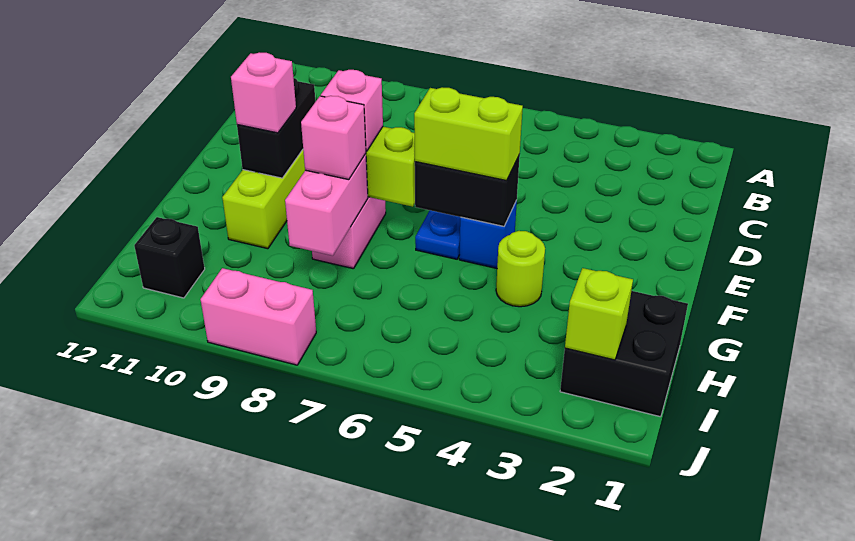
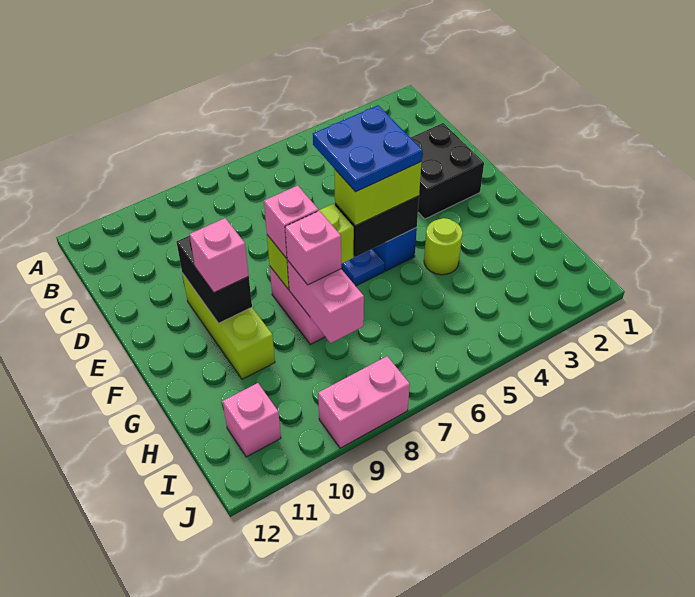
none -> blue 2x2 plate [313,105,422,192]
black 2x2 brick [560,291,688,417] -> black 2x2 brick moved to [411,123,484,219]
lime 1x1 brick [565,268,633,360] -> none
black 1x1 brick [134,217,205,298] -> pink 1x1 brick [223,383,281,457]

